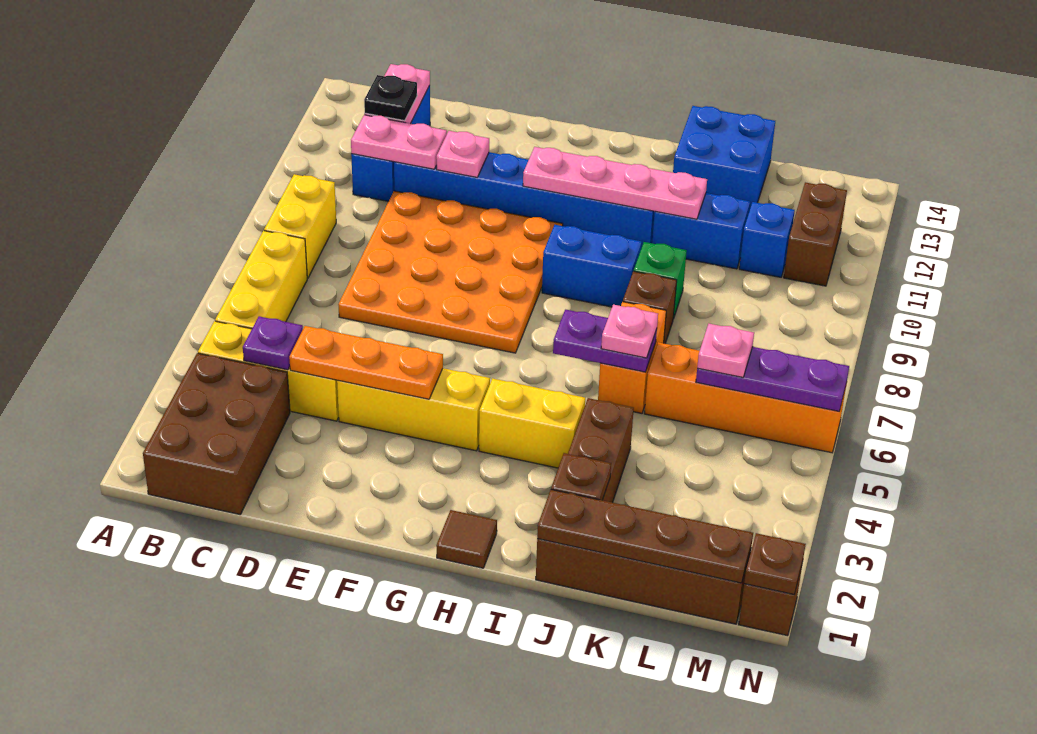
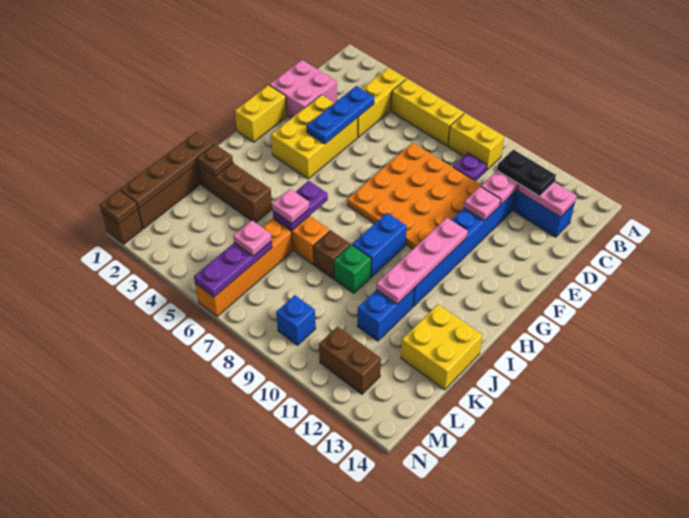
brown 2x3 brick [143,353,290,515] -> none
purple 1x1 plate [243,316,303,370] -> purple 1x1 plate moved to [453,153,487,181]
black 1x1 plate [364,75,417,121] -> black 1x2 plate [497,150,556,196]
none -> pink 2x2 brick [269,60,337,118]
orange 1x3 plate [289,326,443,399] -> blue 1x3 plate [307,86,374,144]
yellow 1x3 brick [337,368,490,451] -> yellow 2x3 brick [271,95,358,179]
brown 1x1 tile [436,510,497,568] -> none
yellow 1x2 brick [479,378,585,468] -> yellow 1x2 brick moved to [235,85,287,142]
blue 2x2 brick [673,106,775,211] -> yellow 2x2 brick [401,304,483,390]
blue 1x1 brick [739,202,795,277] -> blue 1x1 brick moved to [276,295,316,345]

